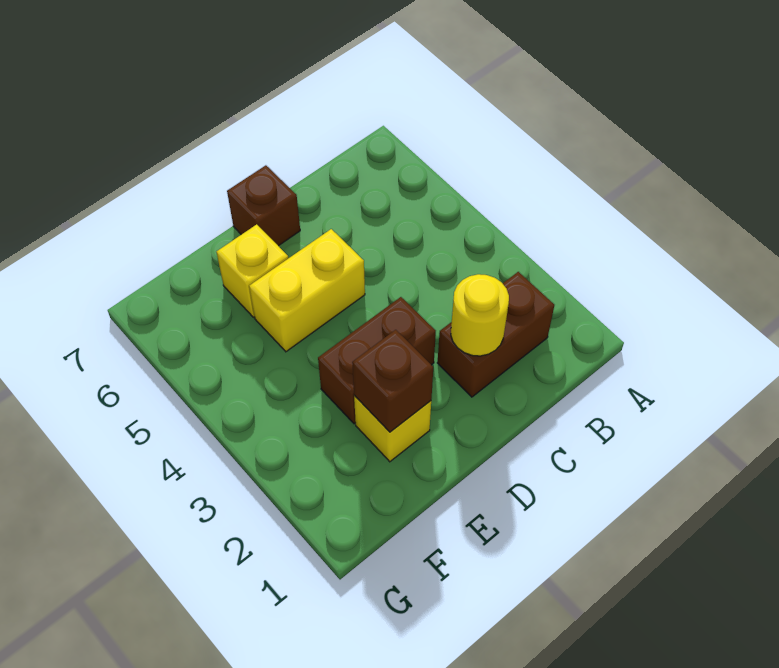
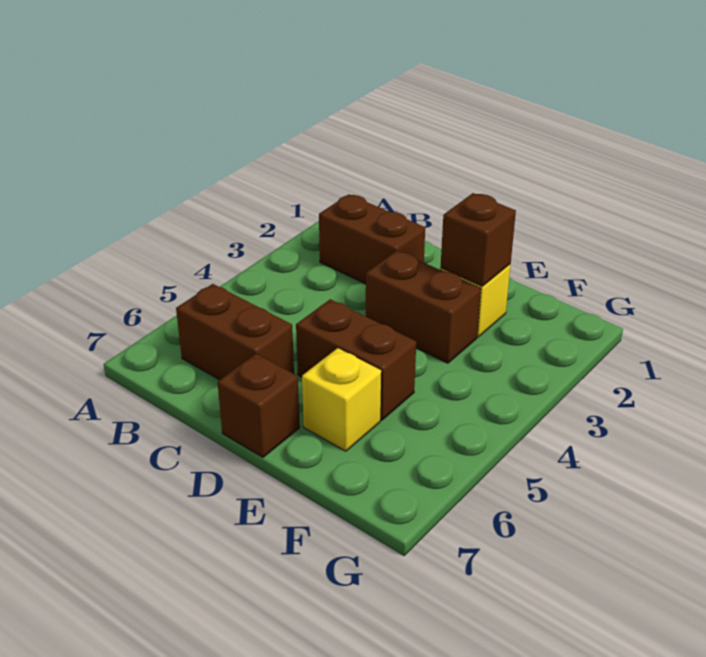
none -> brown 1x2 brick [176,284,294,380]
yellow 1x1 round brick [451,274,509,356] -> none
yellow 1x2 brick [249,229,365,352] -> brown 1x2 brick [296,299,416,420]

